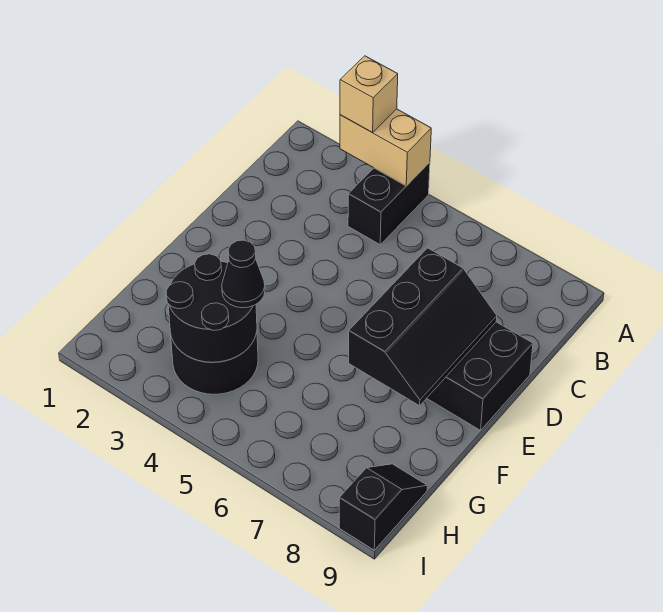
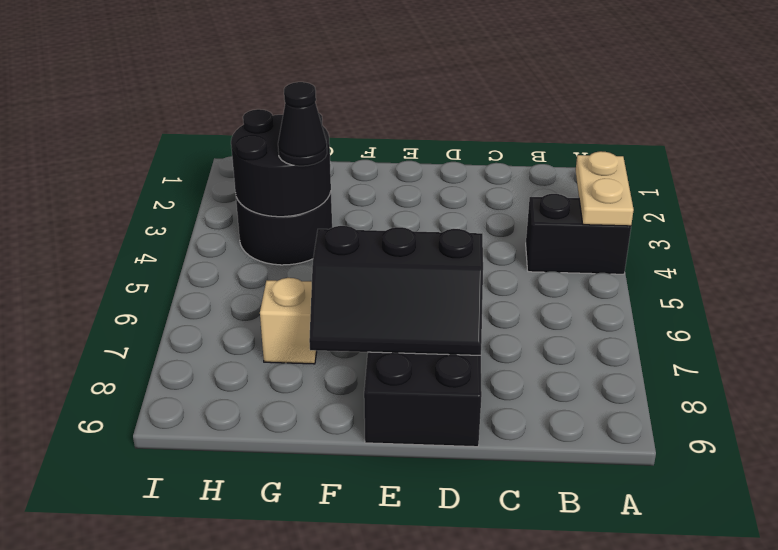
tan 1x2 brick [340,109,431,186] -> tan 1x2 plate [576,151,634,226]
tan 1x1 brick [340,56,398,133] -> tan 1x1 brick moved to [260,278,317,364]
black 1x2 slope [339,464,427,550] -> none

